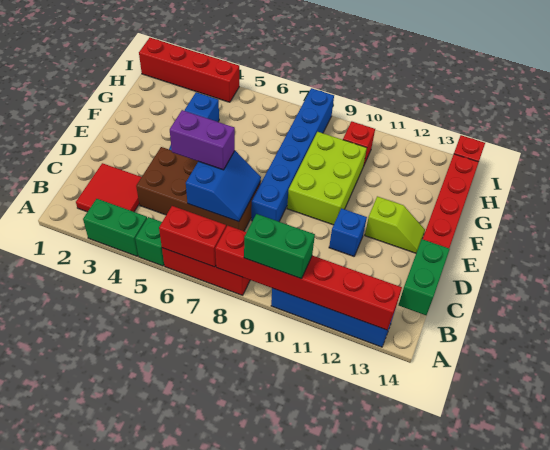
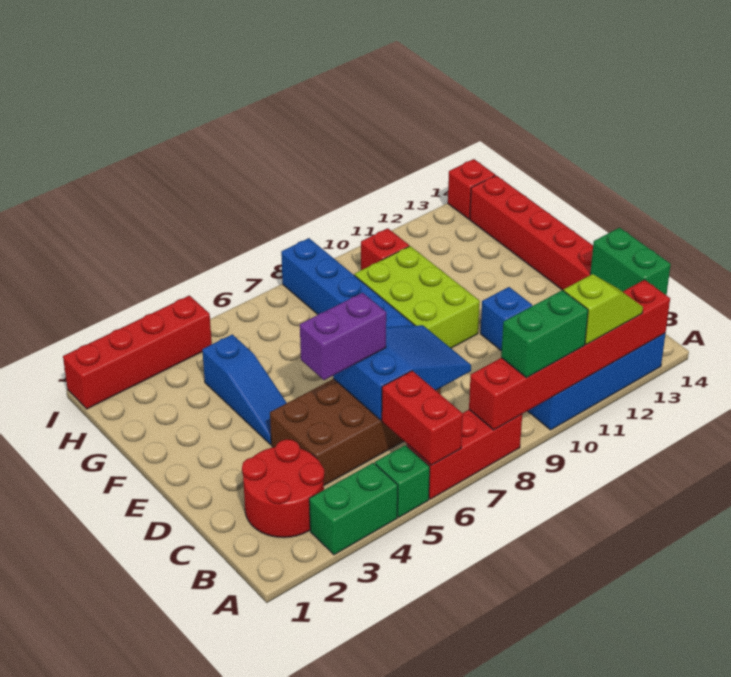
red 1x2 brick [159,206,226,267] -> red 1x2 brick turned to [382,371,463,465]
red 2x2 tile [76,163,141,212] -> red 2x2 round brick [242,439,324,538]
blue 2x2 slope [186,151,261,222] -> blue 2x3 slope [333,325,471,420]
lime 1x2 slope [365,196,425,253] -> lime 1x2 slope moved to [564,274,643,345]

